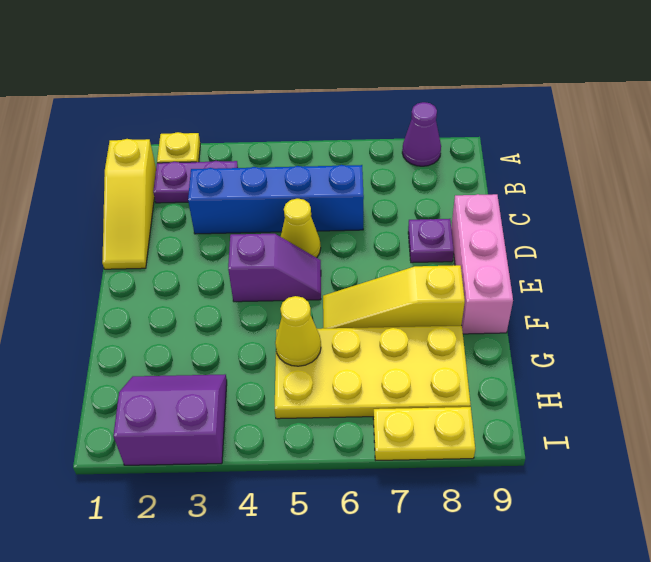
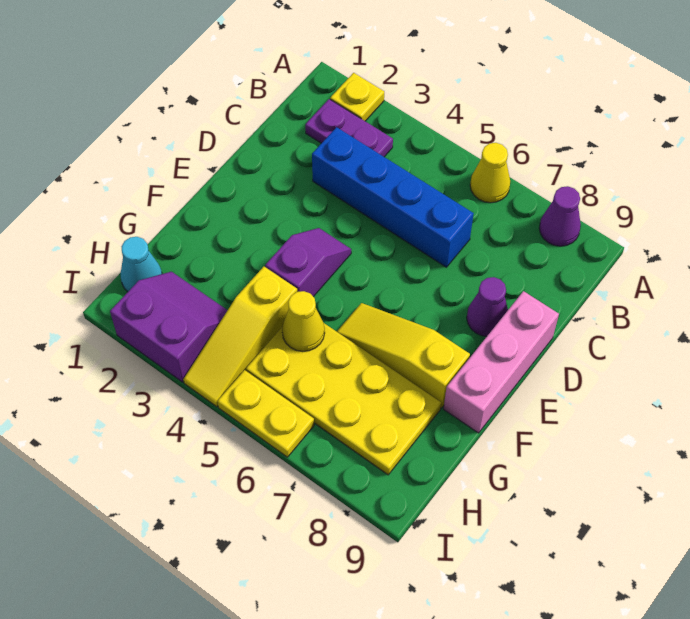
yellow 1x3 slope [102,139,156,269] -> yellow 1x3 slope moved to [183,267,297,407]
yellow 1x1 cone [281,199,321,258] -> yellow 1x1 cone moved to [470,143,510,203]
purple 1x1 plate [408,219,454,263] -> purple 1x1 cone [467,277,508,337]
purple 1x2 slope [228,234,321,302] -> purple 1x2 slope turned to [265,228,351,297]
none -> cyan 1x1 cone [121,237,162,292]
yellow 1x2 plate [373,407,475,460] -> yellow 1x2 plate moved to [217,370,314,457]

